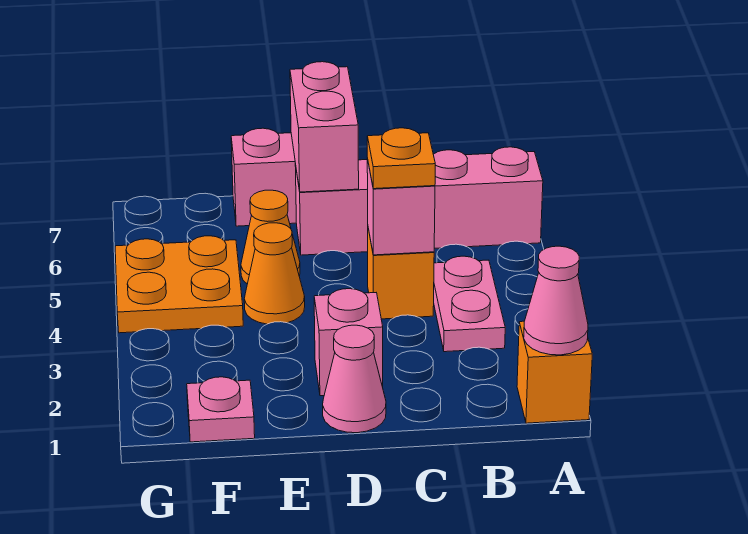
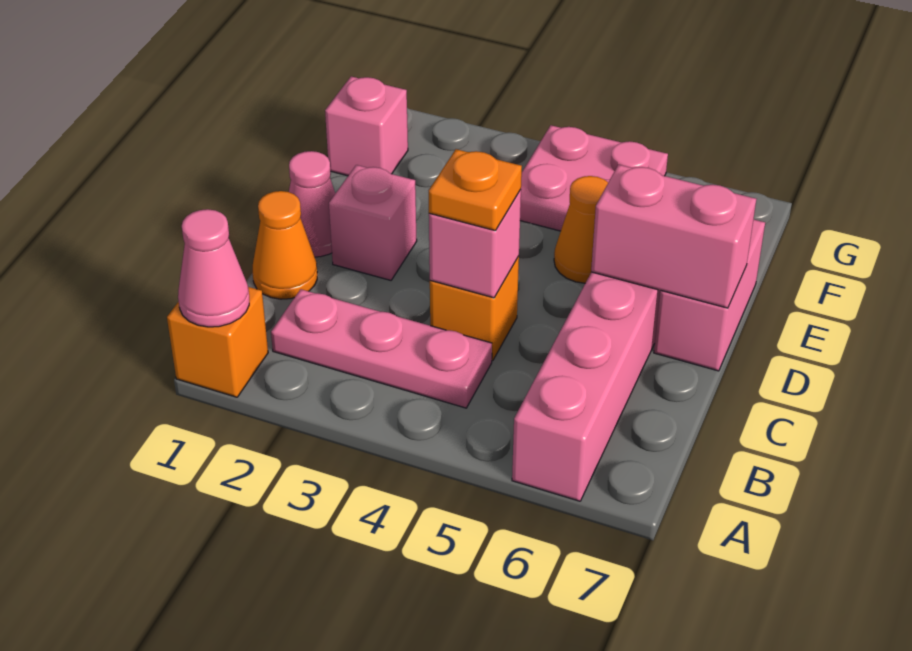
pink 1x2 plate [434,256,505,352] -> pink 1x3 plate [271,289,492,408]
orange 1x1 cone [244,223,305,324] -> orange 1x1 cone moved to [253,191,317,299]
pink 1x1 plate [187,377,255,442] -> pink 1x1 brick [325,76,408,176]
orange 2x2 plate [115,236,243,333] -> pink 2x2 plate [520,125,668,231]

